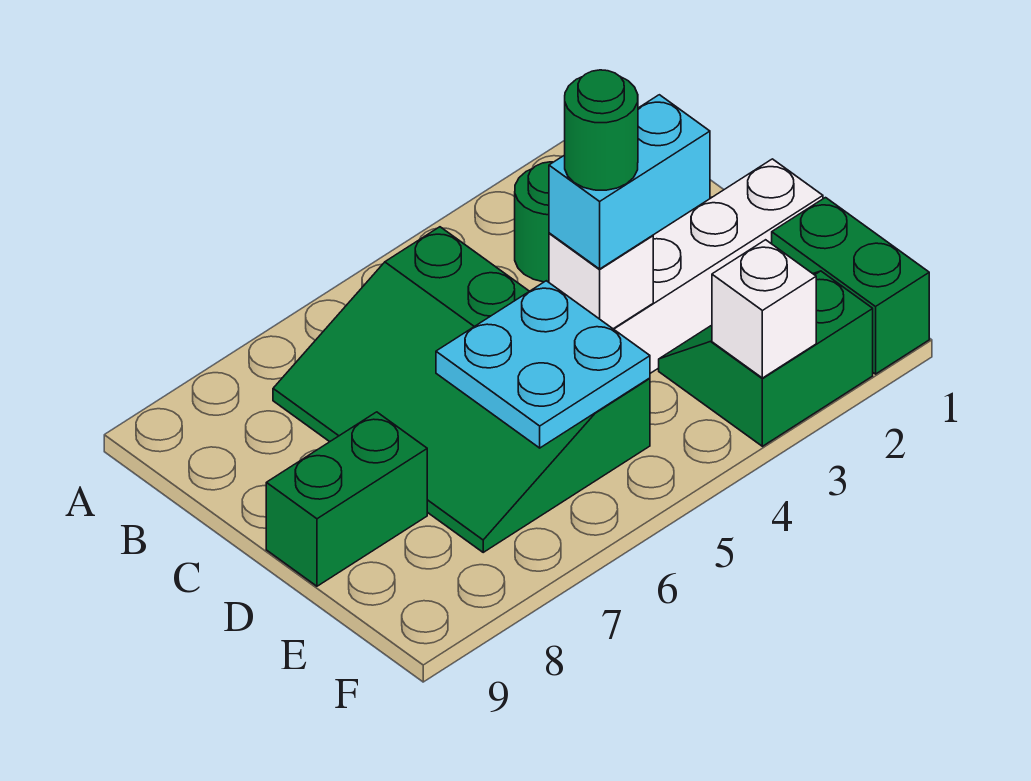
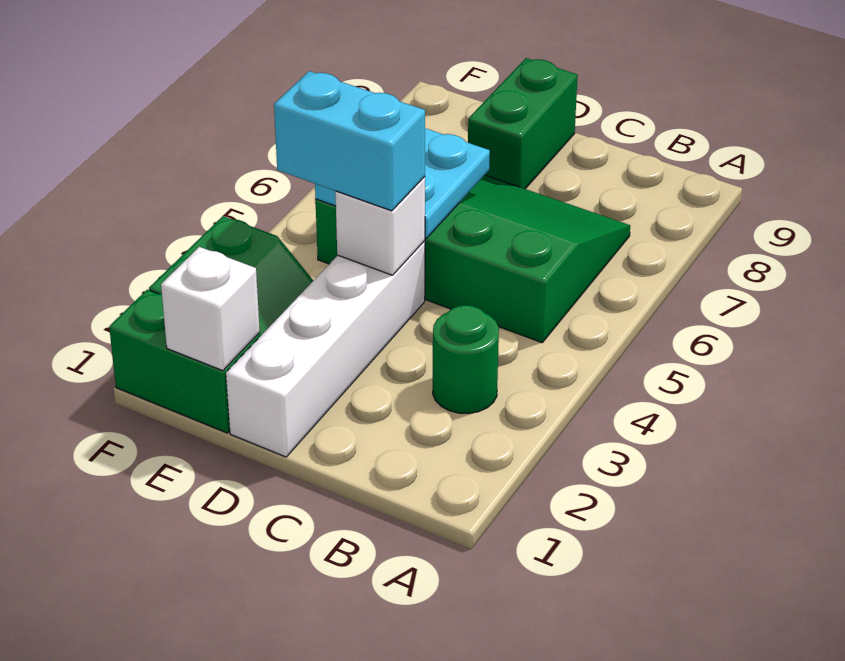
cyan 1x2 brick [549,95,710,269] -> cyan 1x2 brick turned to [274,71,425,211]
green 1x1 round brick [565,70,638,190] -> none
white 1x1 brick [712,240,816,378] -> white 1x1 brick moved to [161,247,260,371]

